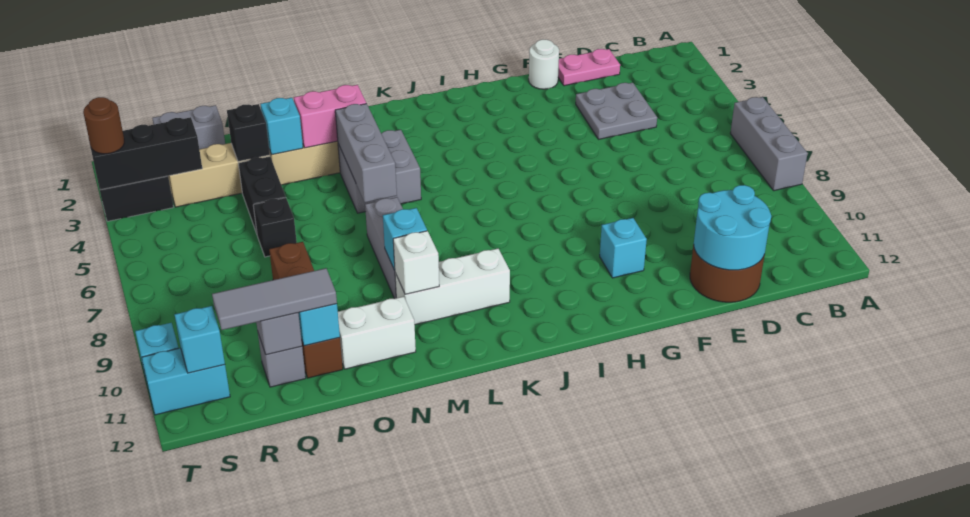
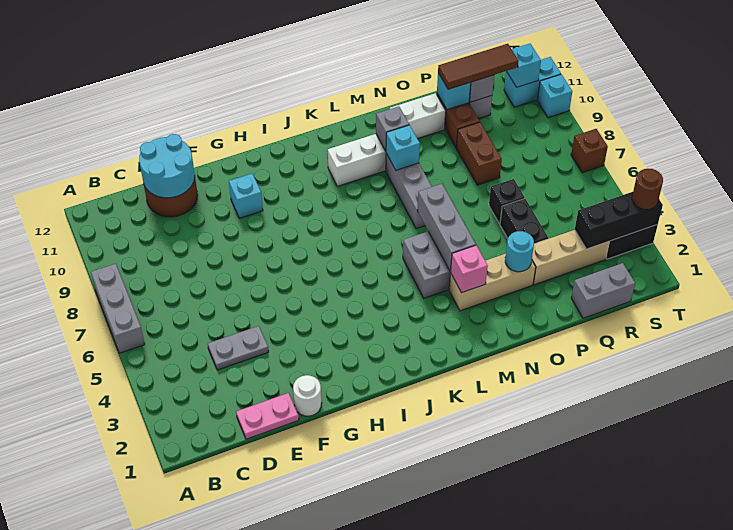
grey 2x2 plate [576,83,657,139] -> grey 1x2 plate [208,326,269,370]
pink 1x2 brick [294,85,366,148] -> pink 1x1 brick [451,245,488,293]
white 1x1 brick [393,231,439,294] -> grey 1x1 brick [376,106,409,151]
cyan 1x1 brick [261,98,303,155] -> cyan 1x1 round brick [505,231,534,272]
black 1x1 brick [227,104,270,162] -> none
grey 1x3 tile [212,268,337,330] -> brown 1x3 tile [438,44,519,89]
none -> brown 1x1 brick [571,129,608,173]

